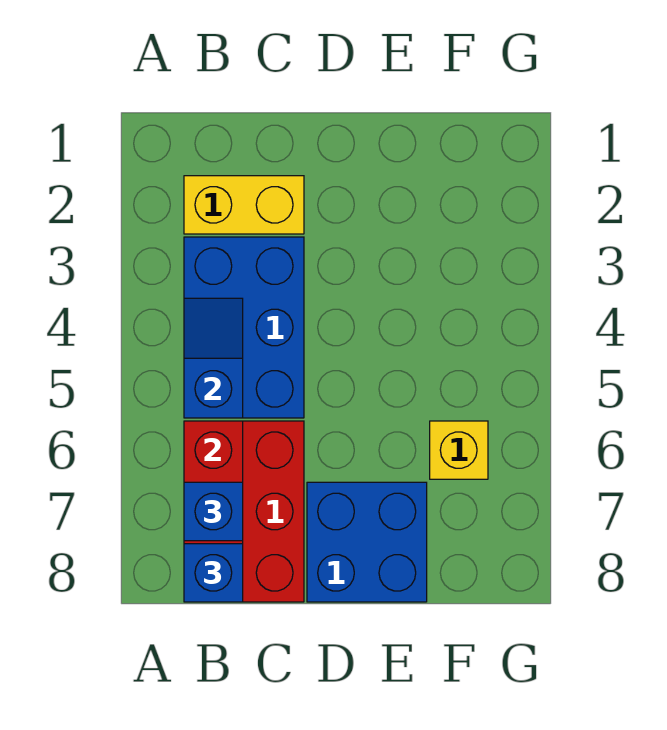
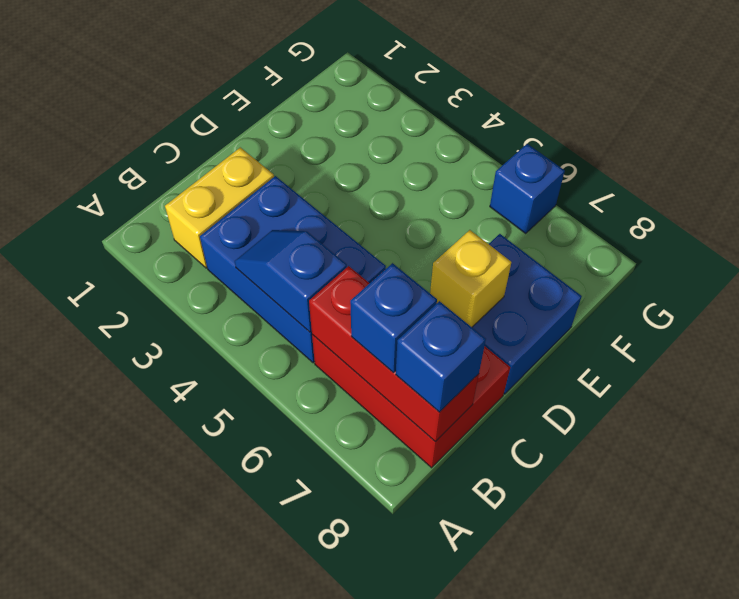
yellow 1x1 brick [430,421,488,479] -> yellow 1x1 brick moved to [430,230,511,327]
none -> blue 1x1 brick [490,144,565,234]

